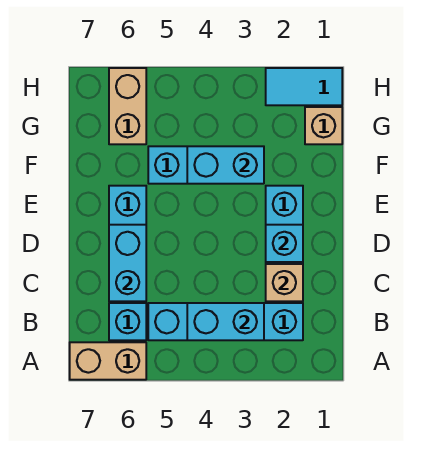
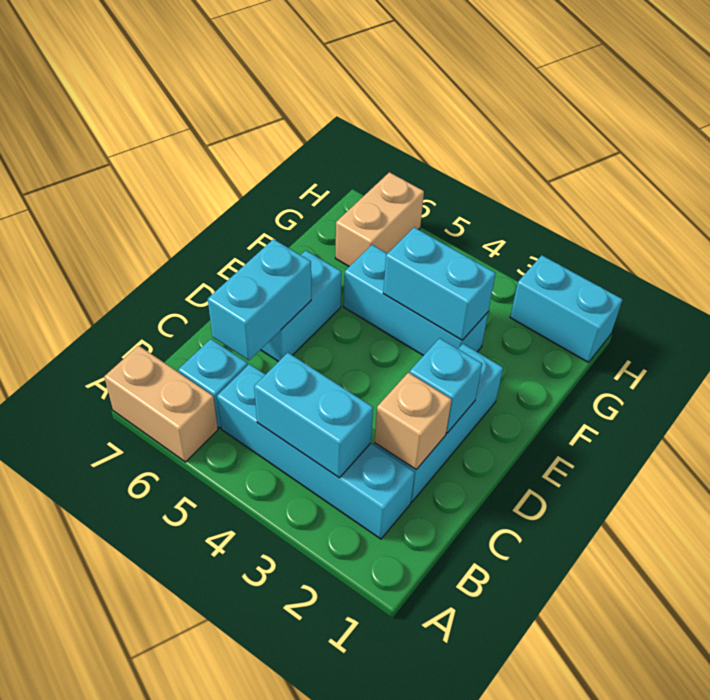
tan 1x1 brick [305,107,342,144] -> none
cyan 1x2 tile [266,68,342,105] -> cyan 1x2 brick [510,255,623,362]

